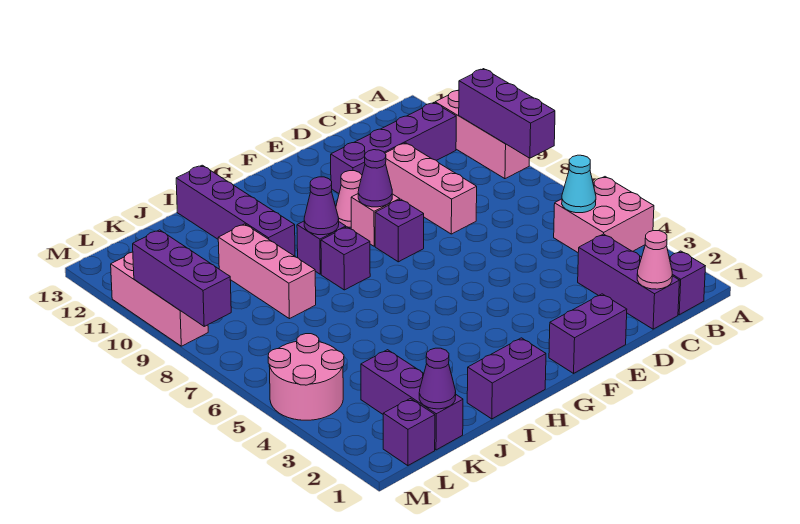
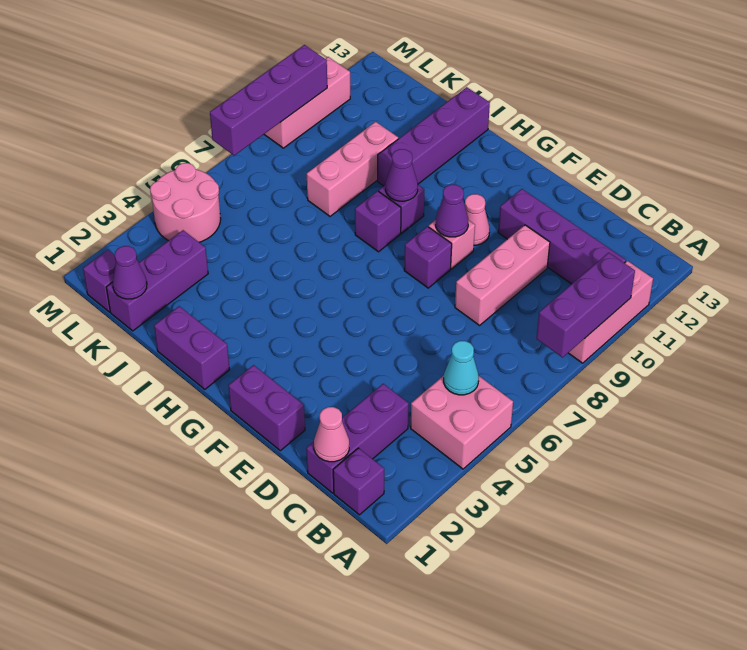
purple 1x3 brick [133,230,231,326] -> purple 1x4 brick [210,45,327,155]

